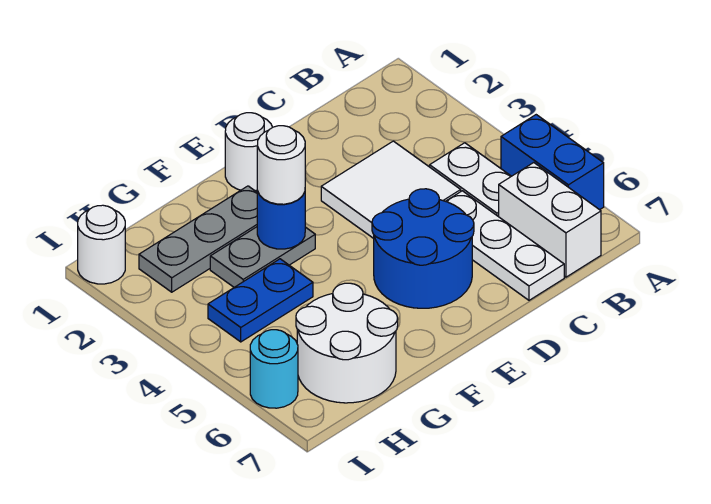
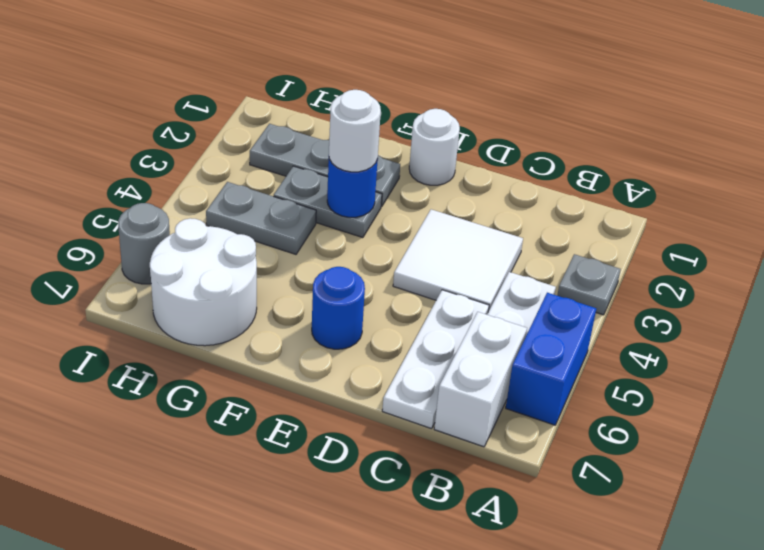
none -> grey 1x1 plate [557,254,621,315]
blue 2x2 round brick [372,189,474,308] -> blue 1x1 round brick [312,267,365,349]
blue 1x2 plate [208,259,313,342] -> grey 1x2 plate [206,182,316,254]
white 1x1 round brick [78,205,125,284] -> none
cyan 1x1 round brick [250,330,298,408] -> grey 1x1 round brick [118,203,170,284]

